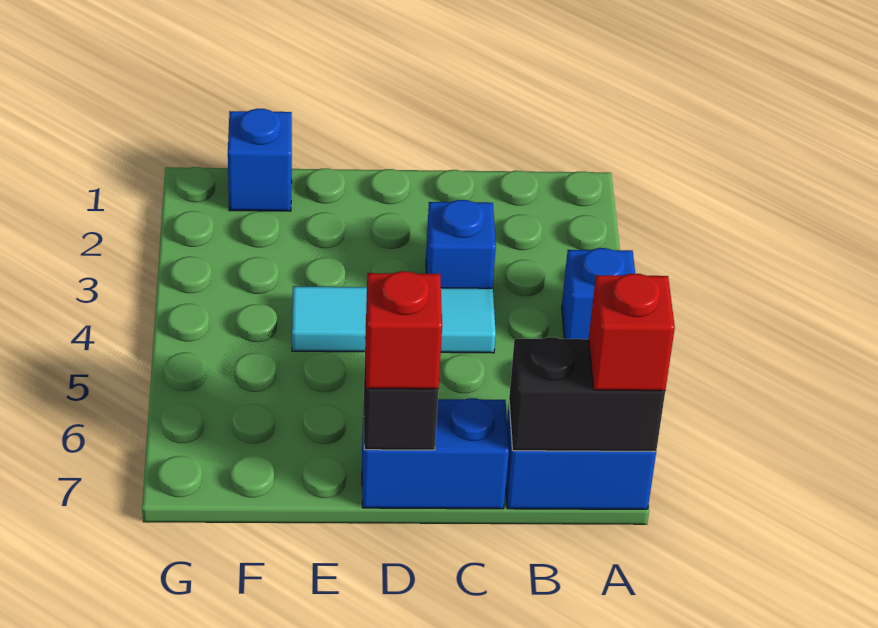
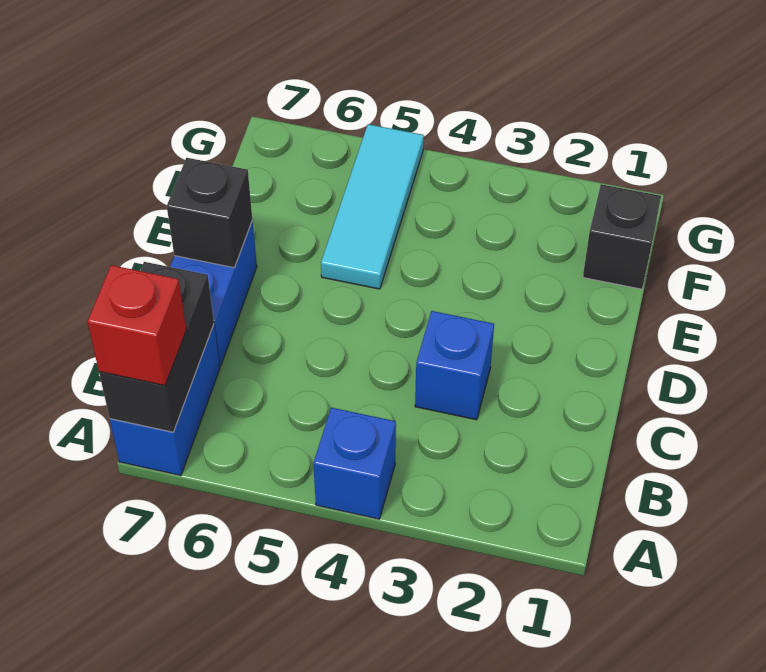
cyan 1x3 tile [292,286,496,353] -> cyan 1x3 tile moved to [321,124,424,289]
red 1x1 brick [365,271,442,389] -> none
blue 1x1 brick [228,109,292,211] -> black 1x1 brick [583,184,661,289]

